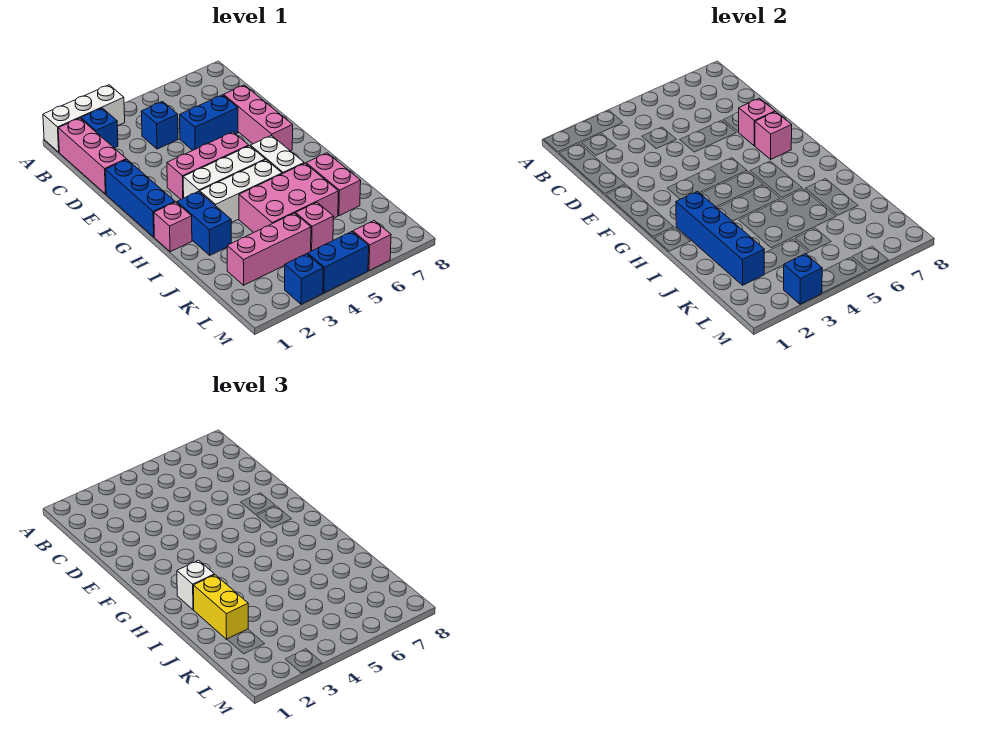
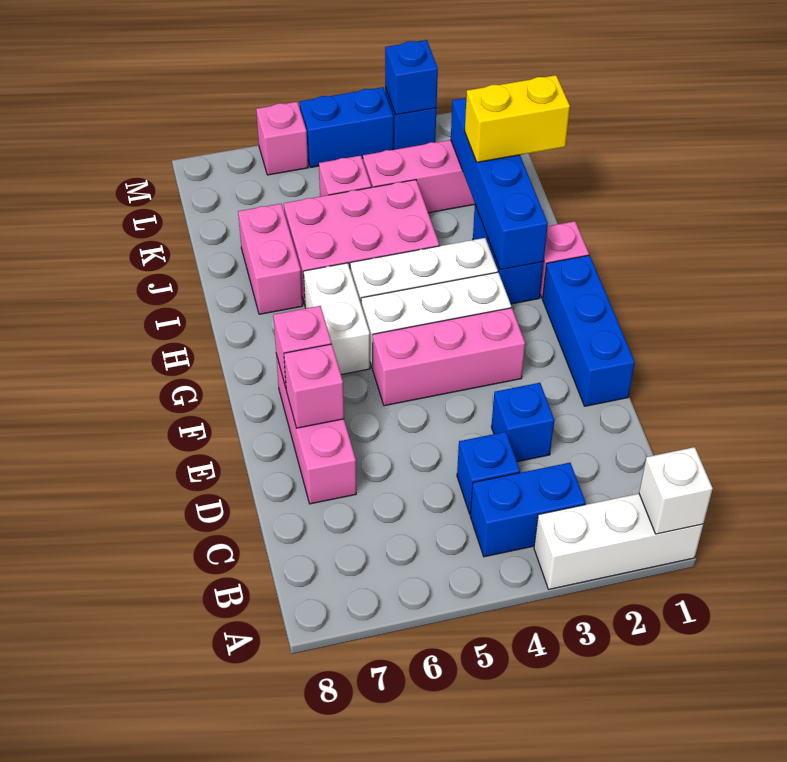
pink 1x3 brick [58,118,126,194] -> none
blue 1x1 brick [81,108,118,148] -> blue 1x1 brick moved to [491,383,554,462]
blue 1x2 brick [180,95,238,150] -> blue 1x2 brick moved to [470,463,586,557]
white 1x1 brick [177,560,214,610] -> white 1x1 brick moved to [639,447,713,534]
yellow 1x2 brick [193,575,248,639] -> yellow 1x2 brick turned to [465,75,570,162]

